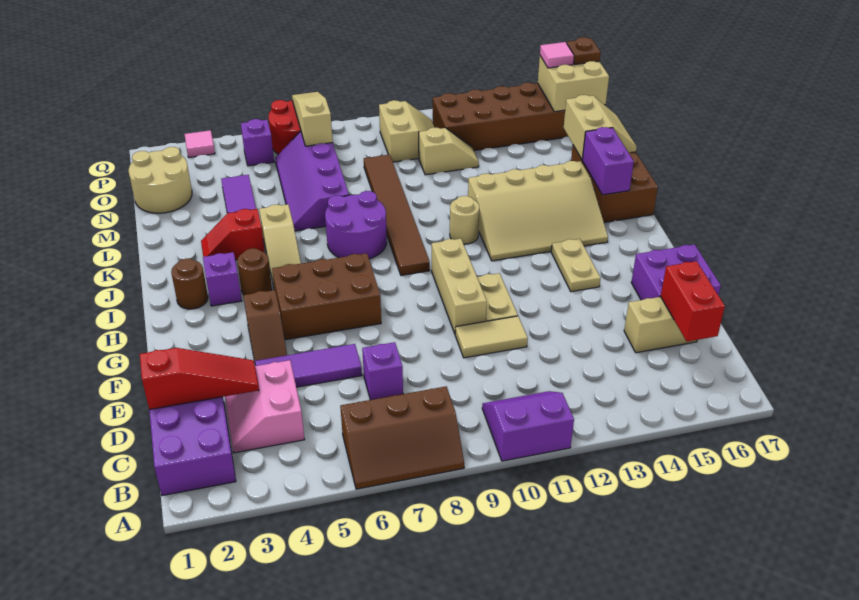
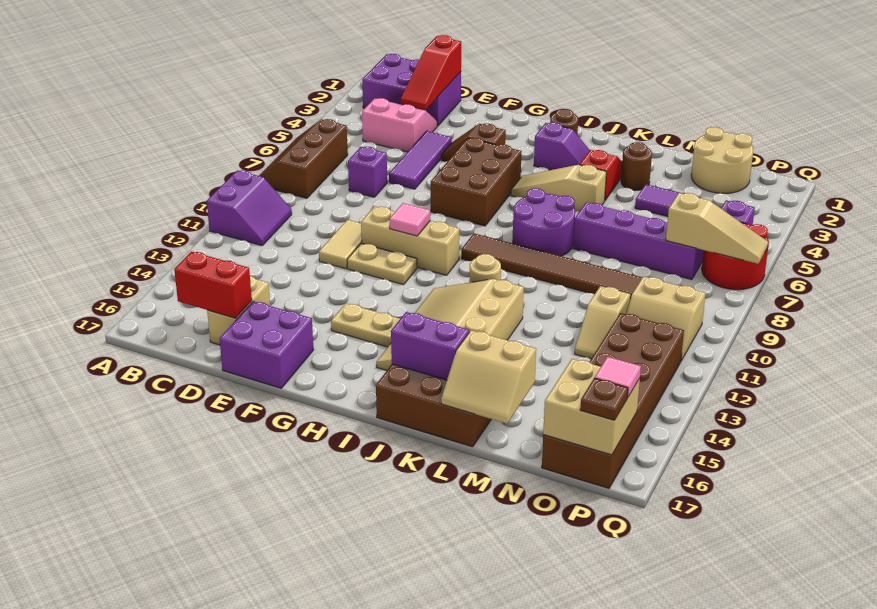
brown 1x1 round brick [237,248,272,295] -> brown 1x1 round brick moved to [621,142,652,190]
pink 1x1 tile [185,130,215,158] -> pink 1x1 tile moved to [390,203,430,236]

